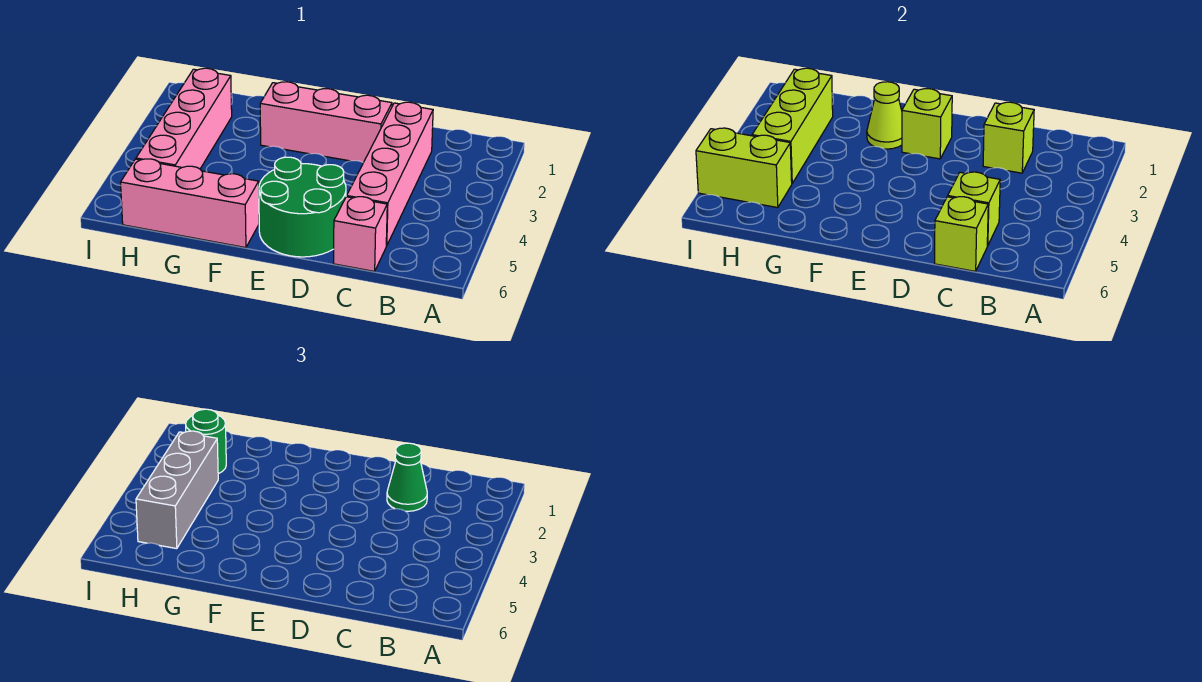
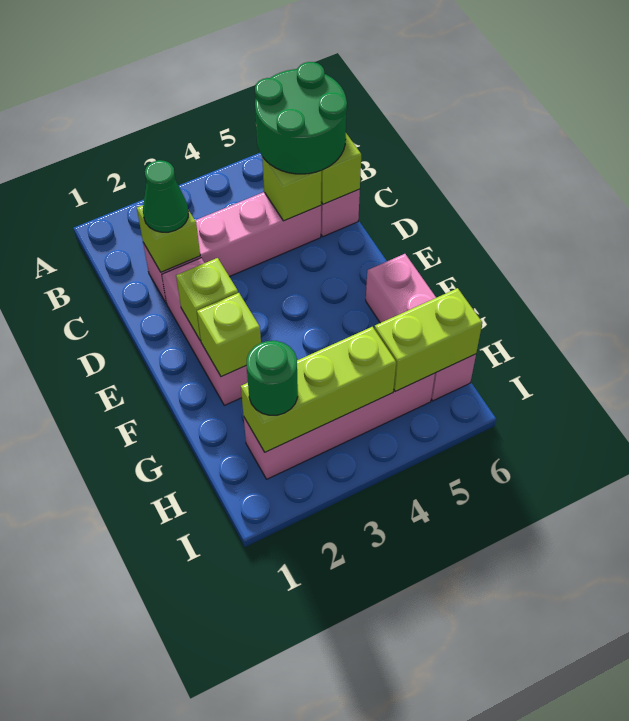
green 2x2 round brick [259,157,346,257] -> green 2x2 round brick moved to [255,62,347,174]
lime 1x1 cone [867,82,902,149] -> lime 1x1 brick [197,293,261,377]
grey 1x3 brick [136,431,218,549] -> none
lime 1x2 brick [696,128,792,208] -> lime 1x2 brick turned to [374,288,482,391]

